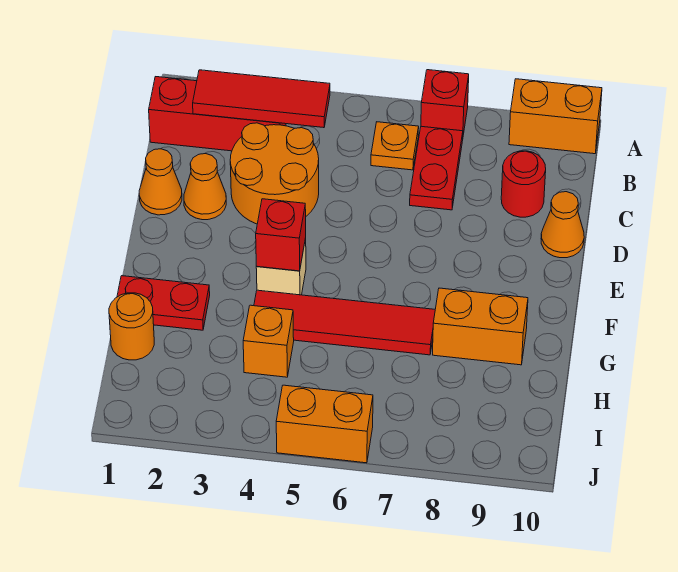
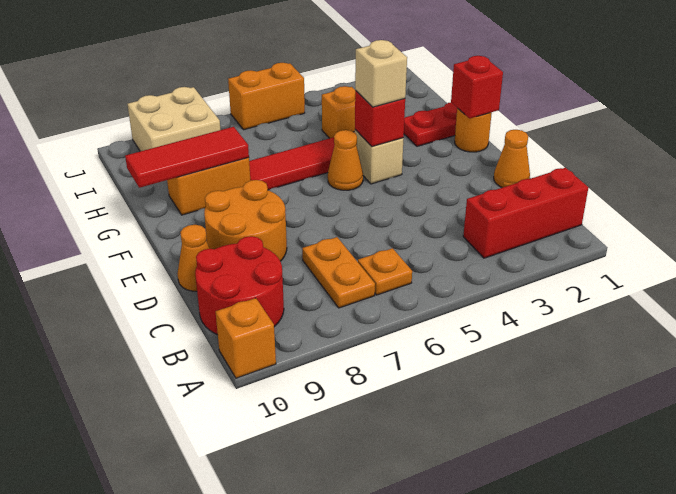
red 1x1 brick [421,70,469,135] -> red 1x1 brick moved to [451,56,503,119]
orange 1x2 brick [509,79,602,154] -> orange 1x1 brick [216,298,276,378]
red 1x3 tile [193,70,330,128] -> red 1x3 tile moved to [125,127,249,188]
red 1x2 plate [410,126,463,210] -> orange 1x2 plate [302,237,375,308]
orange 2x2 round brick [230,123,319,224] -> orange 2x2 round brick moved to [204,180,287,261]
red 1x1 round brick [501,151,546,217] -> red 2x2 round brick [195,236,284,335]
orange 1x1 cone [184,154,226,220] -> orange 1x1 cone moved to [328,130,363,190]
none -> tan 1x1 brick [355,40,407,107]
orange 1x1 round brick [109,293,154,360] -> orange 1x1 round brick moved to [455,108,492,152]
none -> tan 2x2 brick [128,87,220,151]

